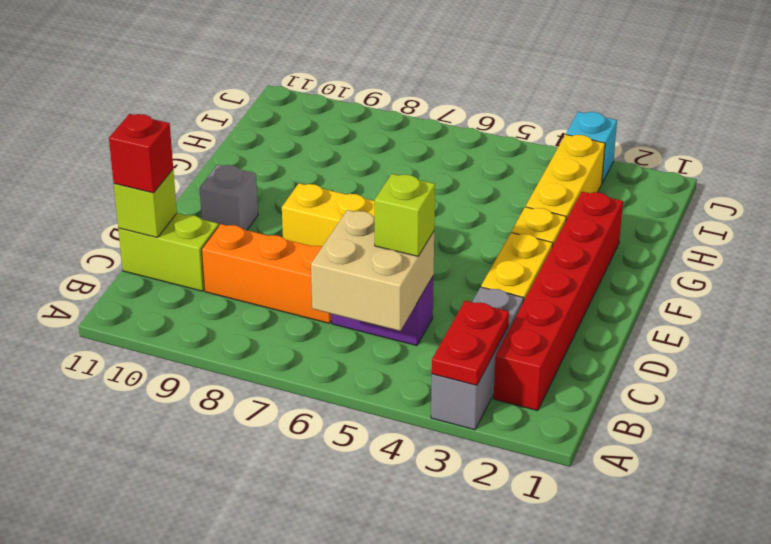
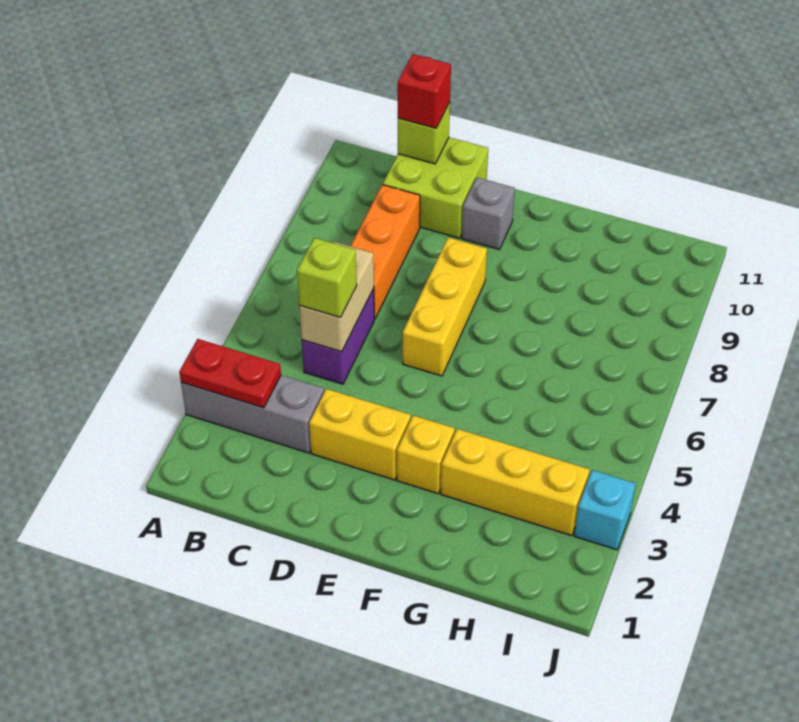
red 1x6 brick [494,192,623,411] -> none
tan 2x2 brick [311,210,434,331] -> tan 1x2 brick [299,242,374,352]
lime 1x2 brick [118,213,219,291] -> lime 2x2 brick [383,137,488,238]

